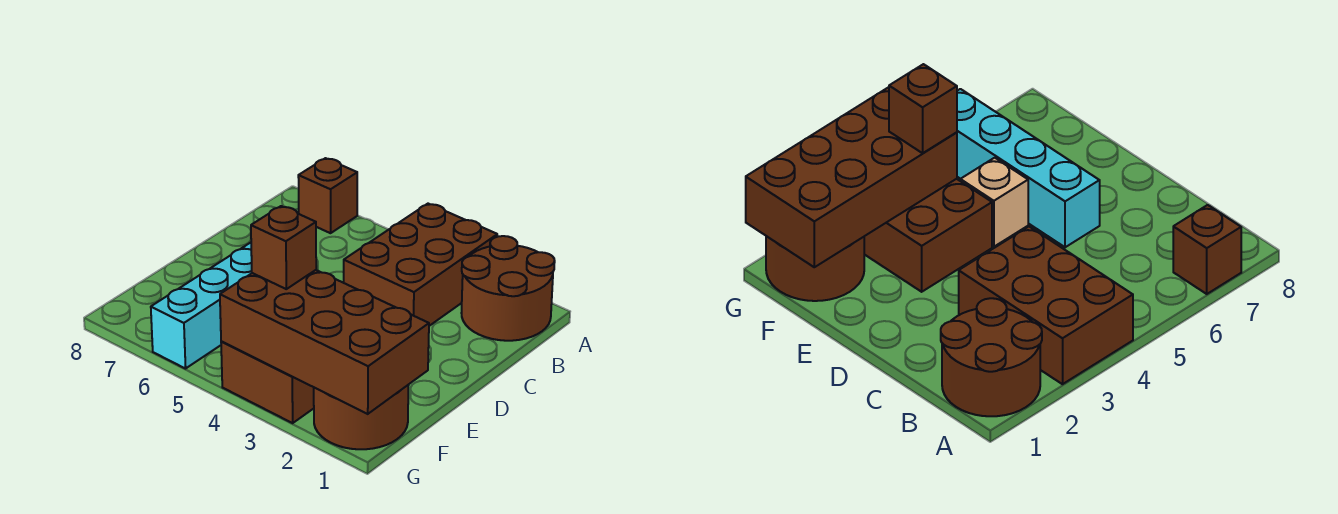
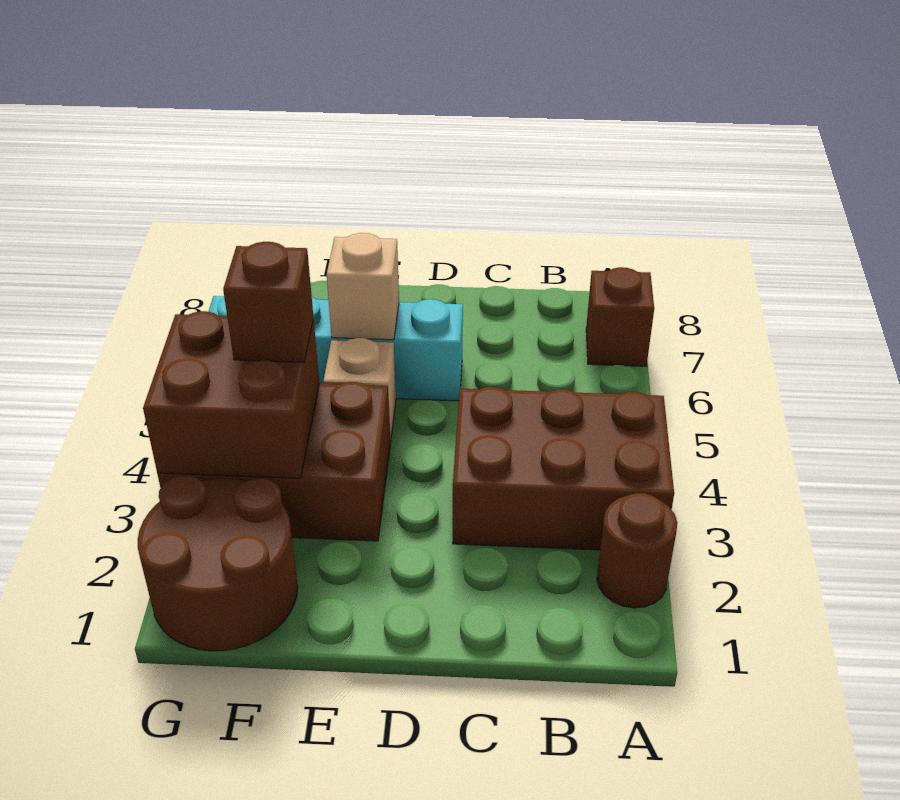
brown 2x2 round brick [462,236,555,341] -> brown 1x1 round brick [597,493,677,608]
none -> tan 1x1 brick [327,233,399,340]
brown 2x4 brick [220,270,429,414] -> brown 2x2 brick [143,311,319,478]

